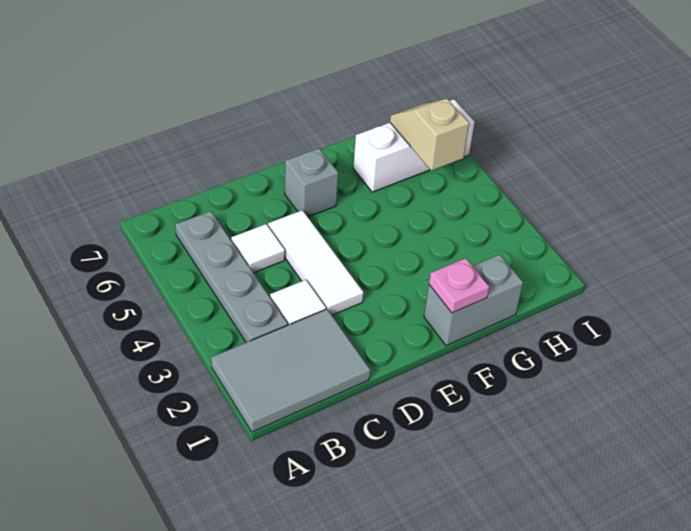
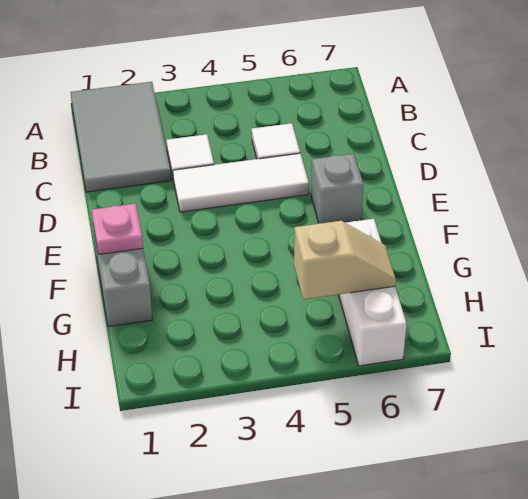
grey 1x4 plate [175,211,288,343] -> none

